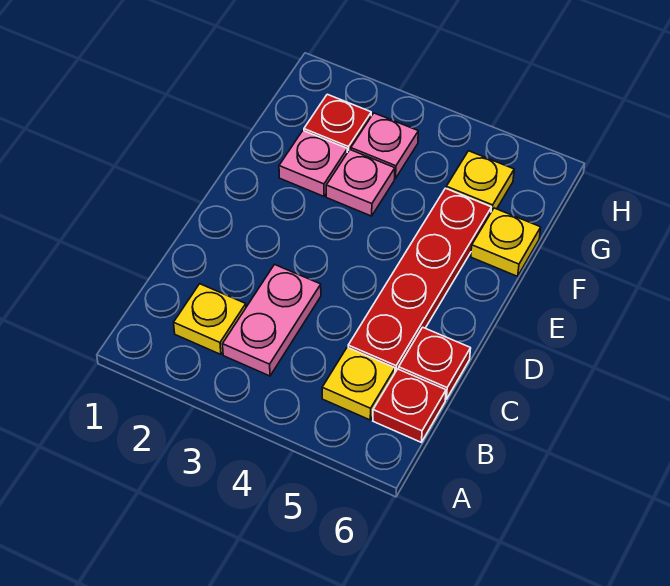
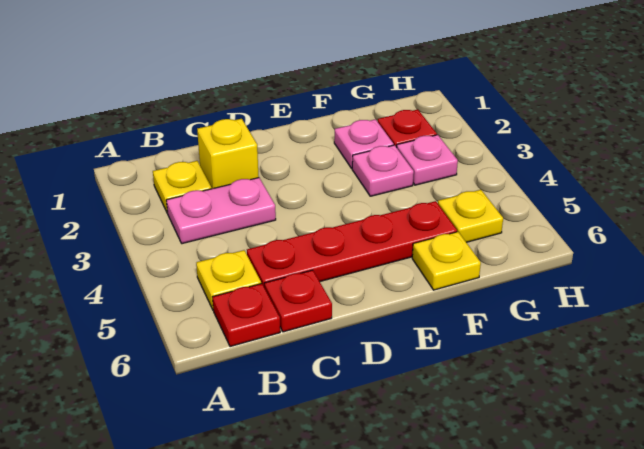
none -> yellow 1x1 brick [197,119,259,189]

